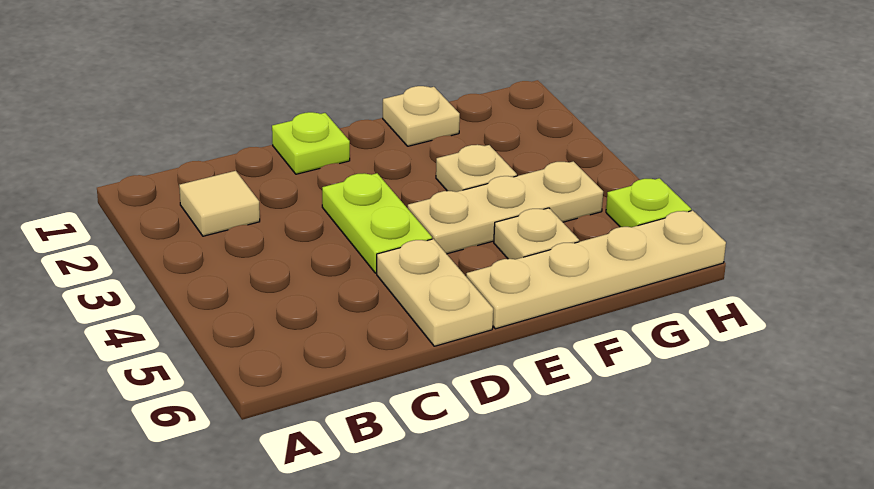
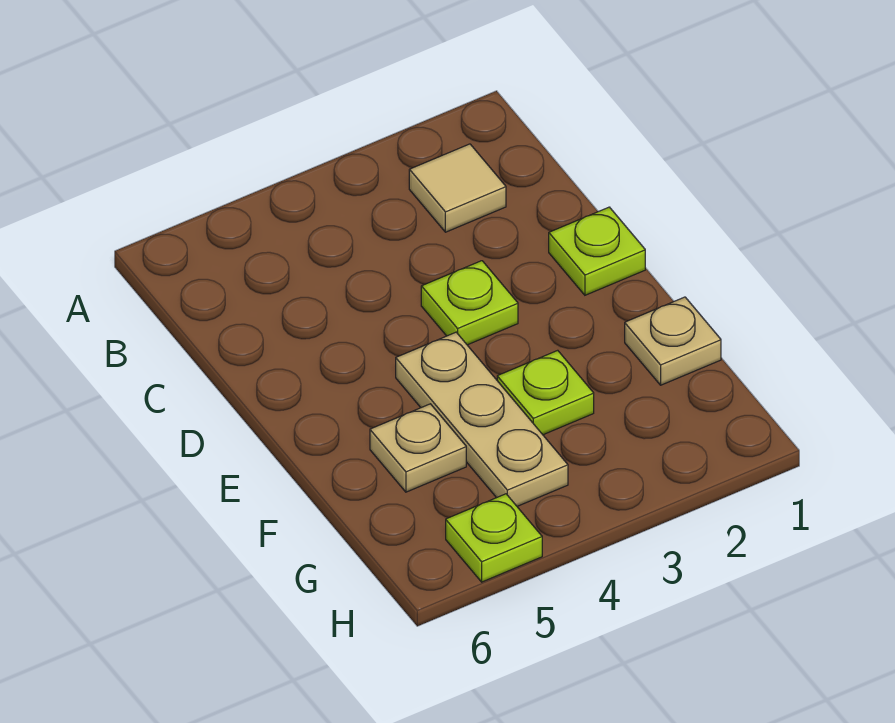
lime 1x2 plate [322,173,432,273] -> lime 1x1 plate [421,261,518,345]
tan 1x2 plate [377,239,493,346] -> none
tan 1x4 plate [466,210,726,329] -> none
tan 1x1 plate [436,145,517,192] -> lime 1x1 plate [497,350,594,435]

